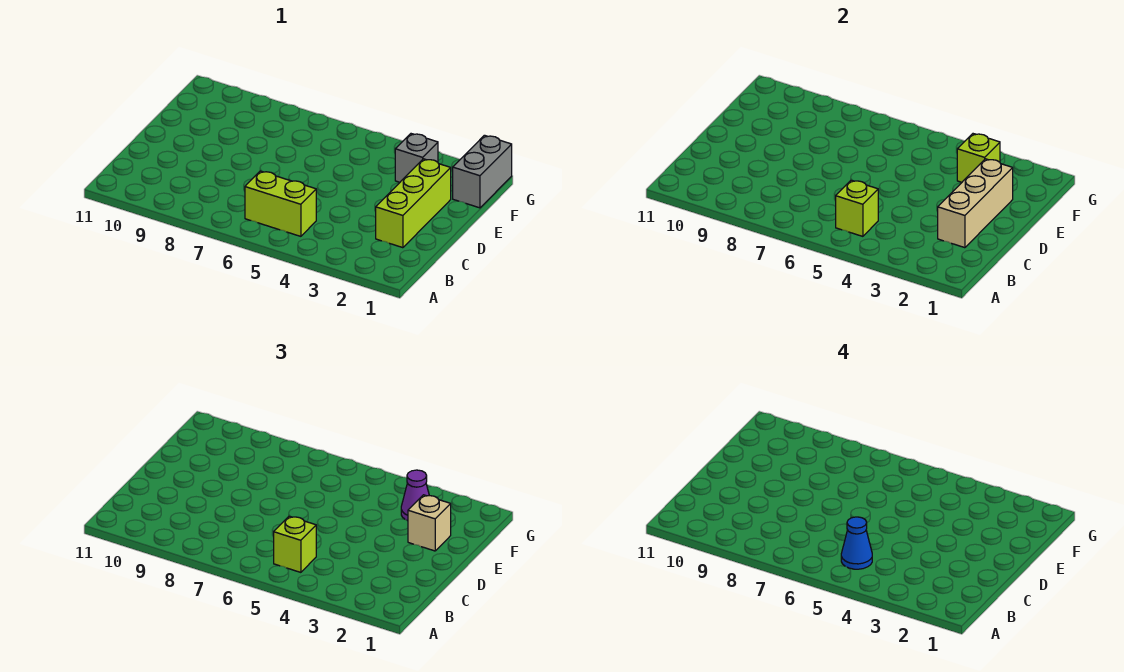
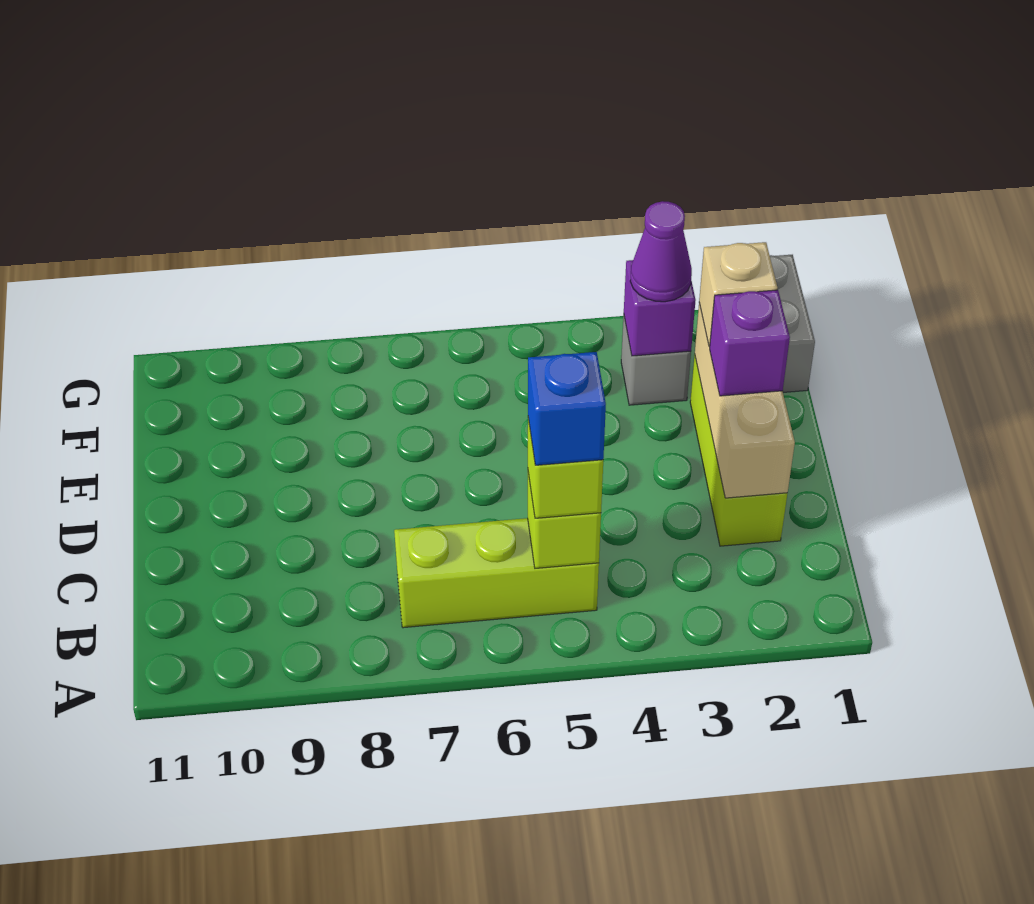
lime 1x2 brick [245,171,316,236] -> lime 1x3 brick [394,518,599,628]
blue 1x1 cone [841,517,872,569] -> blue 1x1 brick [528,352,606,465]
none -> purple 1x1 brick [710,290,790,396]
lime 1x1 brick [957,134,1000,182] -> purple 1x1 brick [624,260,696,356]

